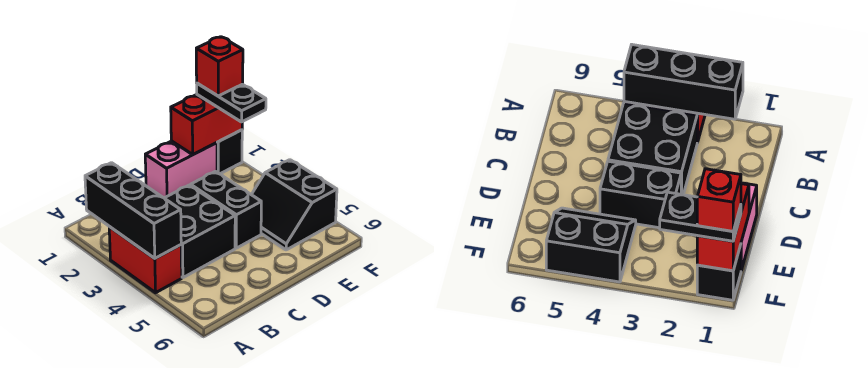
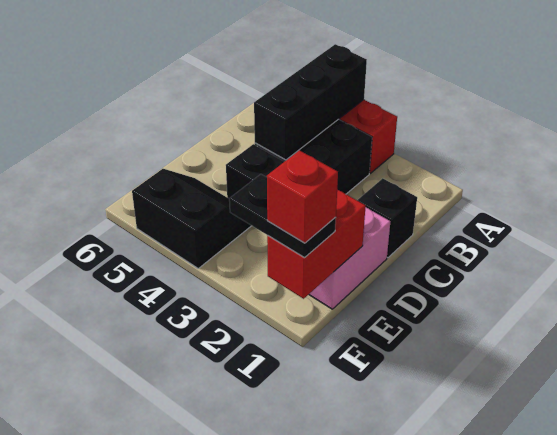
black 1x3 brick [85,163,181,258] -> black 1x3 brick turned to [254,44,367,160]
black 1x1 brick [217,130,242,174] -> black 1x1 brick moved to [357,178,417,258]

